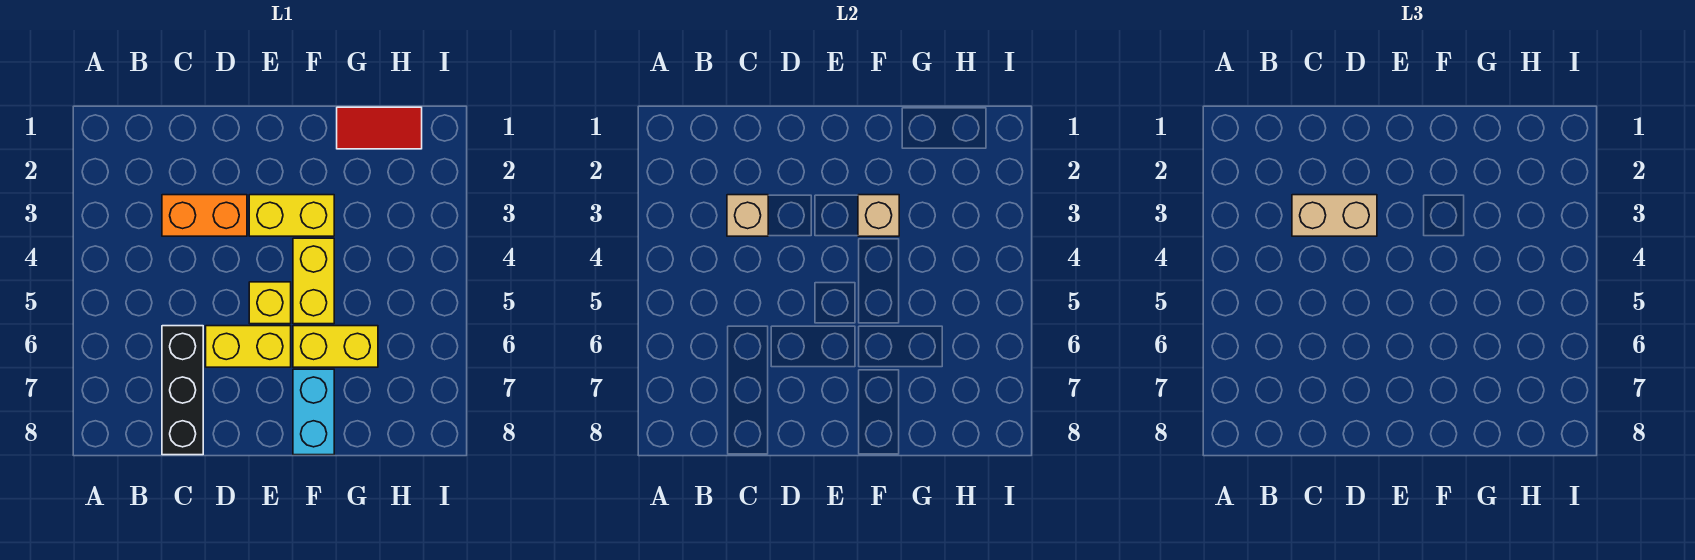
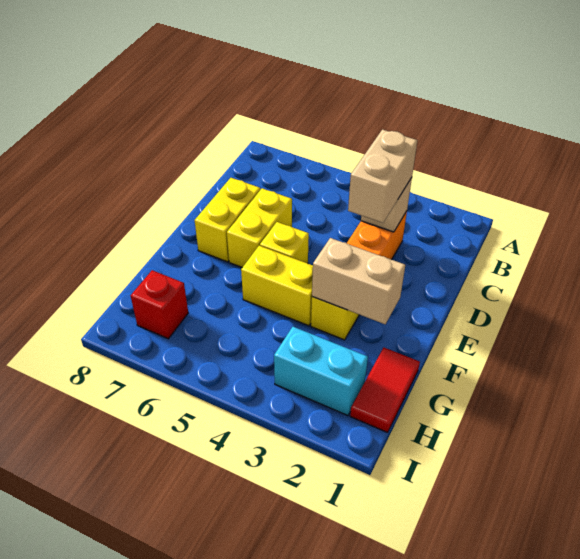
black 1x3 brick [162,326,203,455] -> none
tan 1x1 brick [858,195,899,236] -> tan 1x2 brick [312,238,405,324]
yellow 1x2 brick [293,326,378,367] -> yellow 1x2 brick moved to [195,178,260,262]
cyan 1x2 brick [293,369,334,455] -> cyan 1x2 brick moved to [274,327,368,416]
none -> red 1x1 brick [131,270,188,339]

